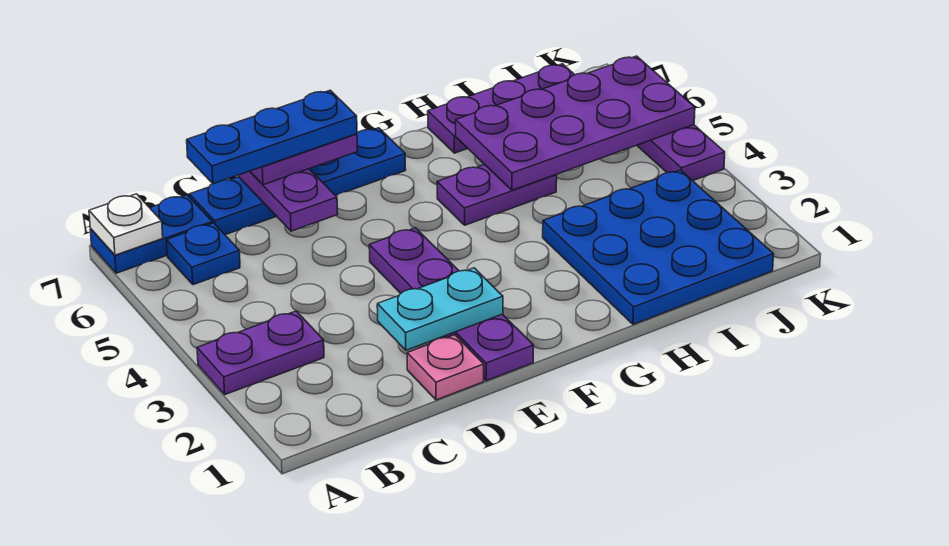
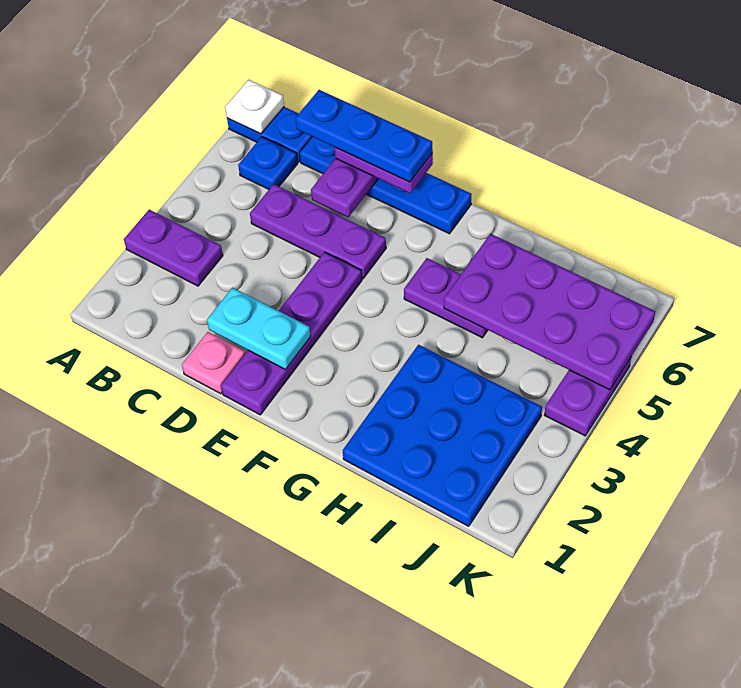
purple 1x3 plate [428,64,575,153] -> purple 1x3 plate moved to [250,184,386,279]

